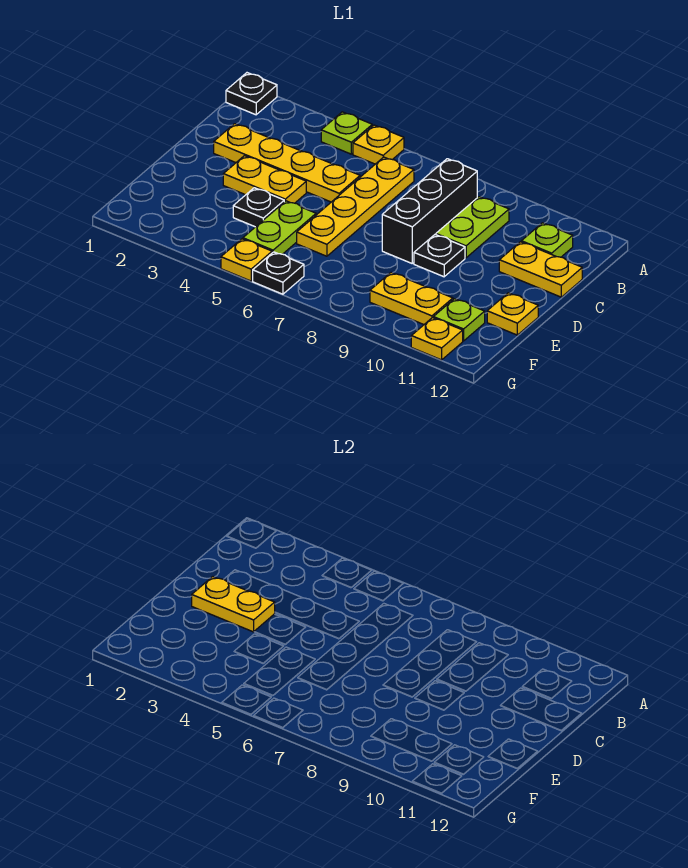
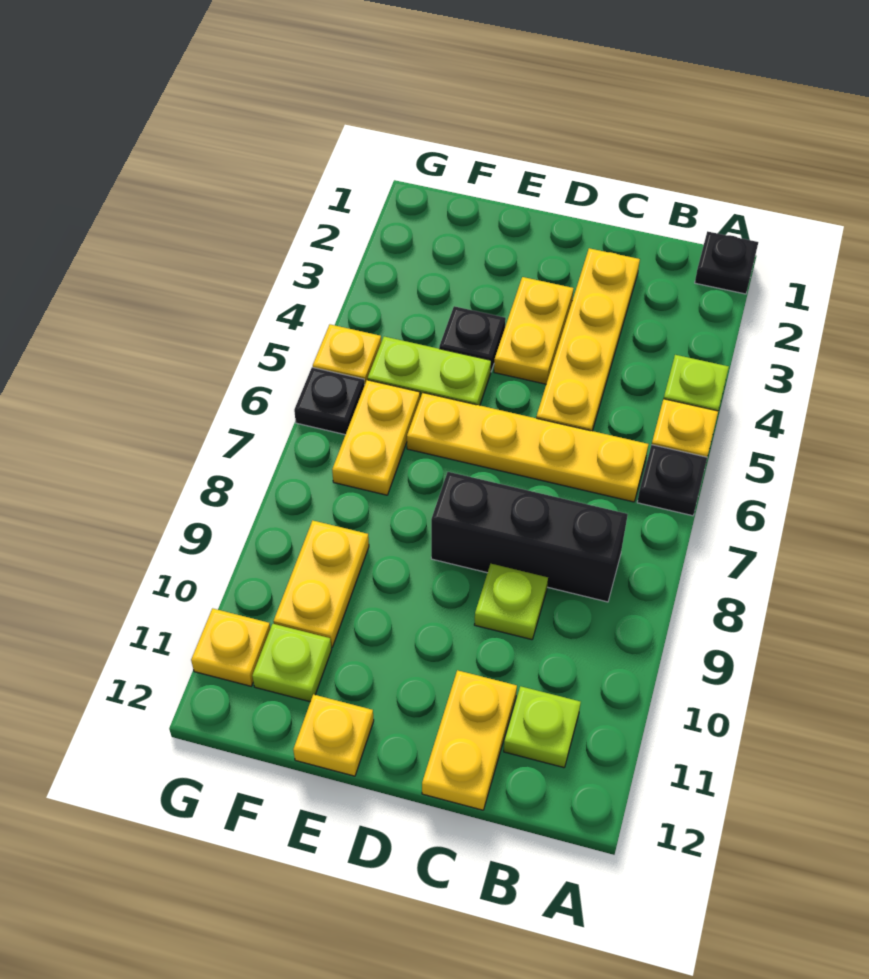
lime 1x2 plate [436,197,509,258] -> lime 1x1 plate [474,564,548,640]
yellow 1x2 plate [192,577,275,632] -> yellow 1x2 plate moved to [332,380,420,495]
black 1x1 plate [414,235,465,277] -> black 1x1 plate moved to [637,445,707,516]

